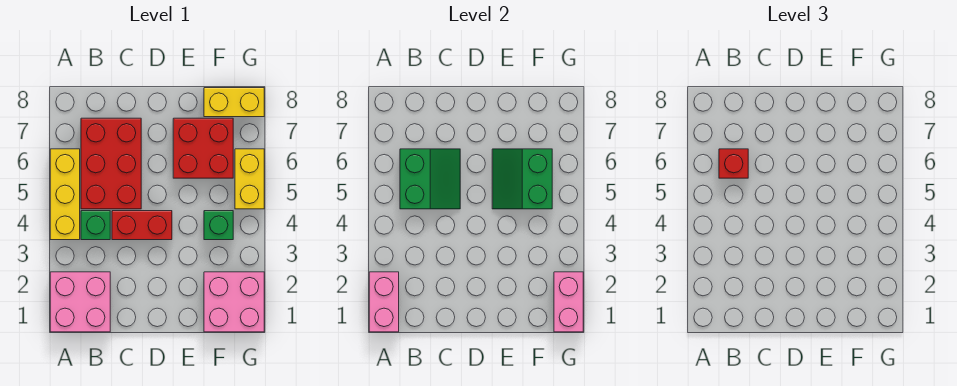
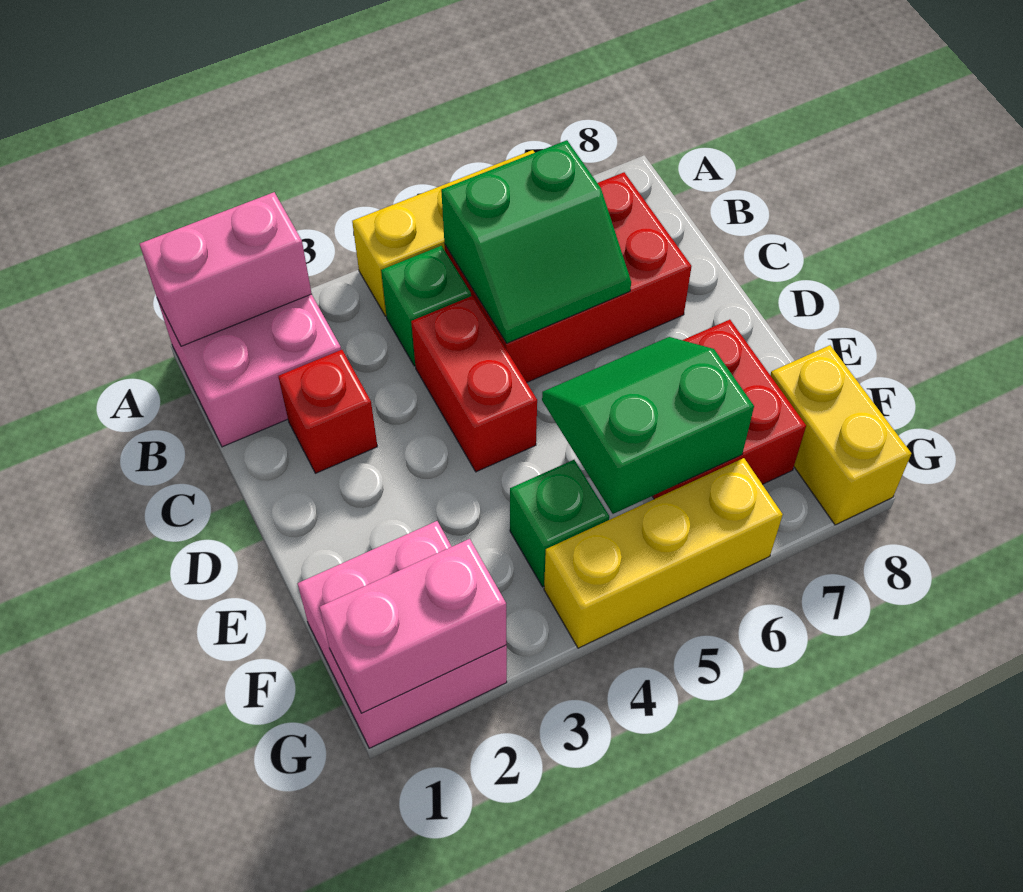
red 1x1 brick [719,149,748,178] -> red 1x1 brick moved to [278,350,377,473]
yellow 1x2 brick [235,149,264,209] -> yellow 1x3 brick [544,458,783,648]

